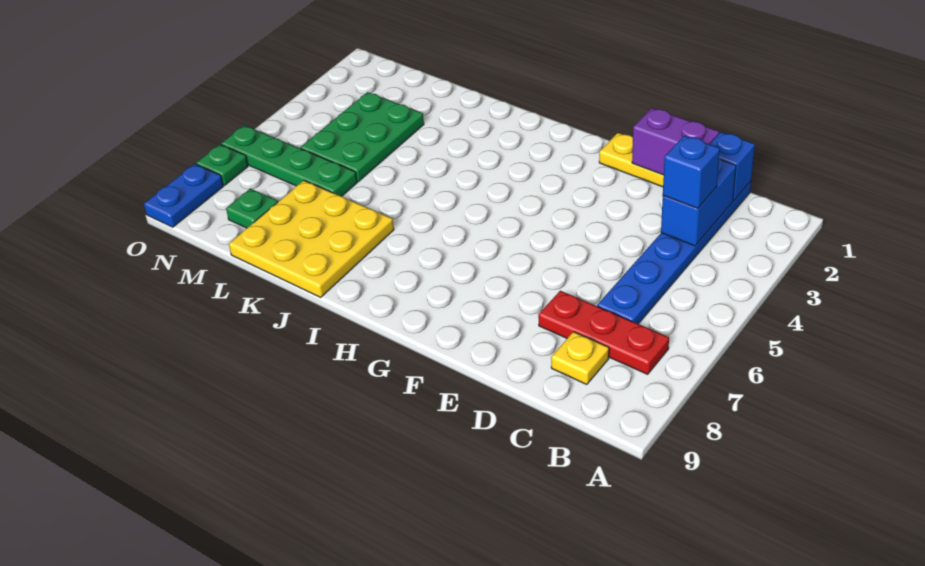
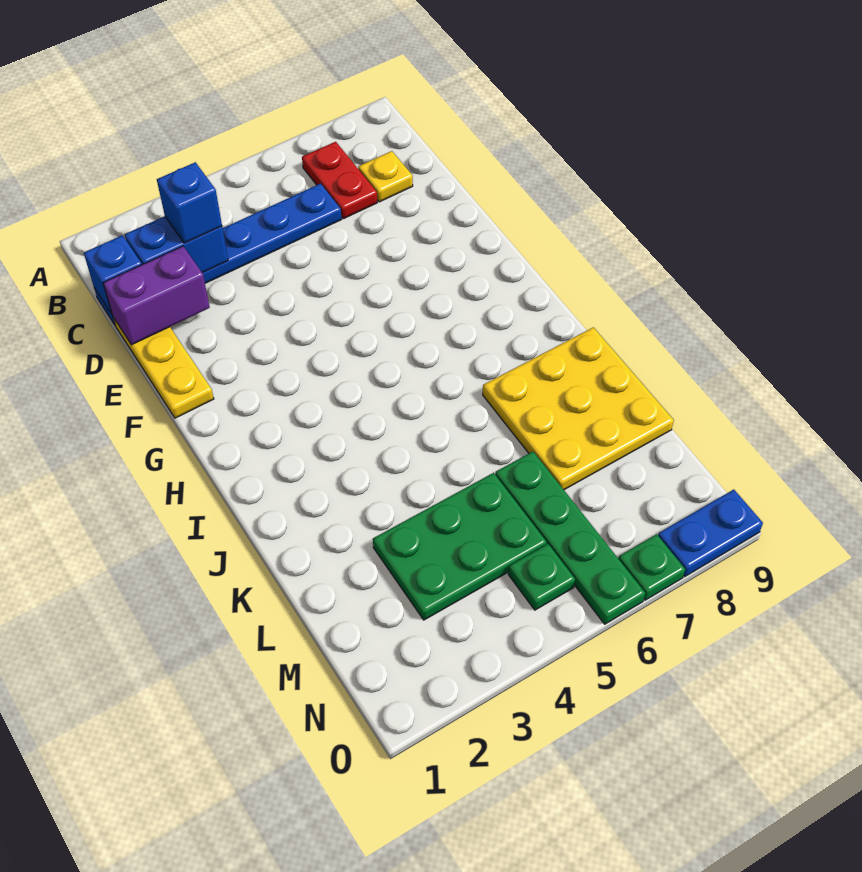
red 1x3 plate [538,291,669,374] -> red 1x2 plate [302,142,377,219]
purple 1x2 brick [632,108,719,175] -> purple 1x2 brick turned to [103,246,210,345]
green 1x1 plate [226,189,278,228] -> green 1x1 plate moved to [508,544,575,610]

